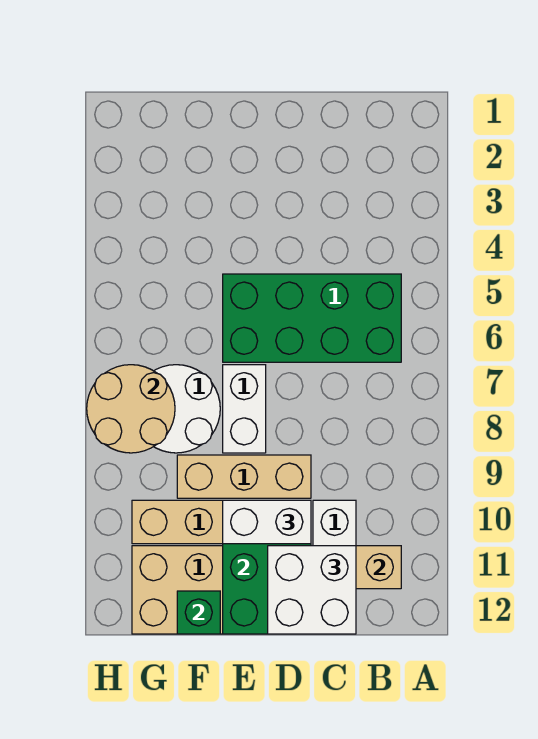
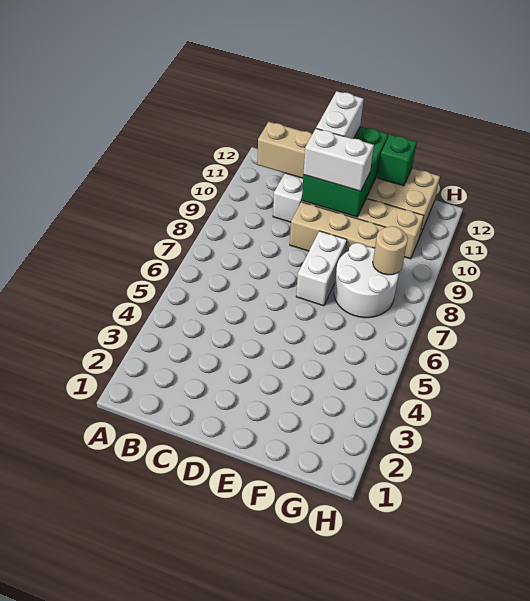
green 2x4 brick [223,274,401,362] -> none
white 2x2 brick [268,546,356,634] -> white 1x2 brick [316,91,364,139]
tan 2x2 round brick [87,365,175,453] -> tan 1x1 round brick [373,226,408,275]

